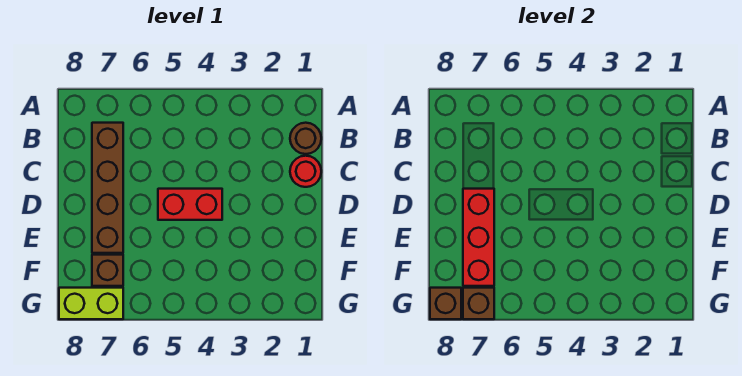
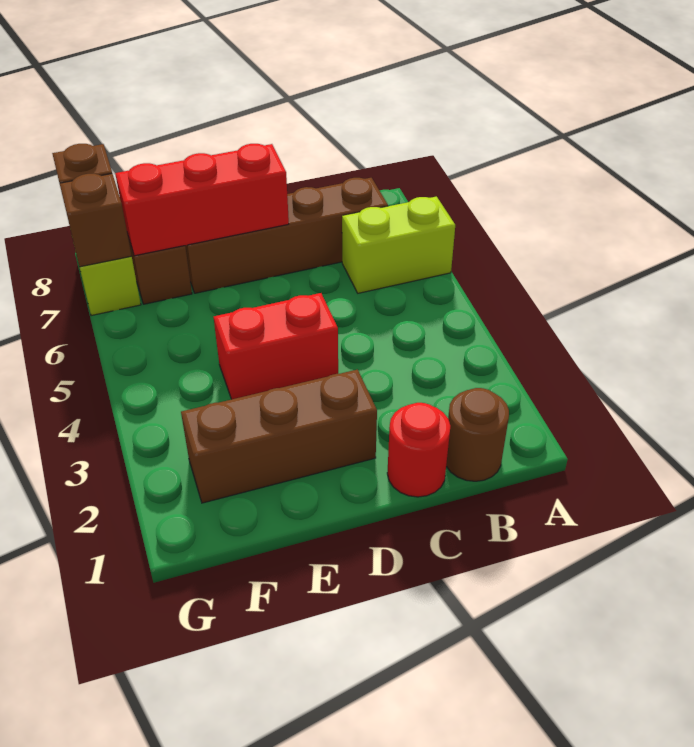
none -> lime 1x2 brick [342,197,455,293]
none -> brown 1x3 brick [181,370,377,503]
red 1x2 brick [158,189,222,220] -> red 1x2 brick turned to [214,293,338,399]

